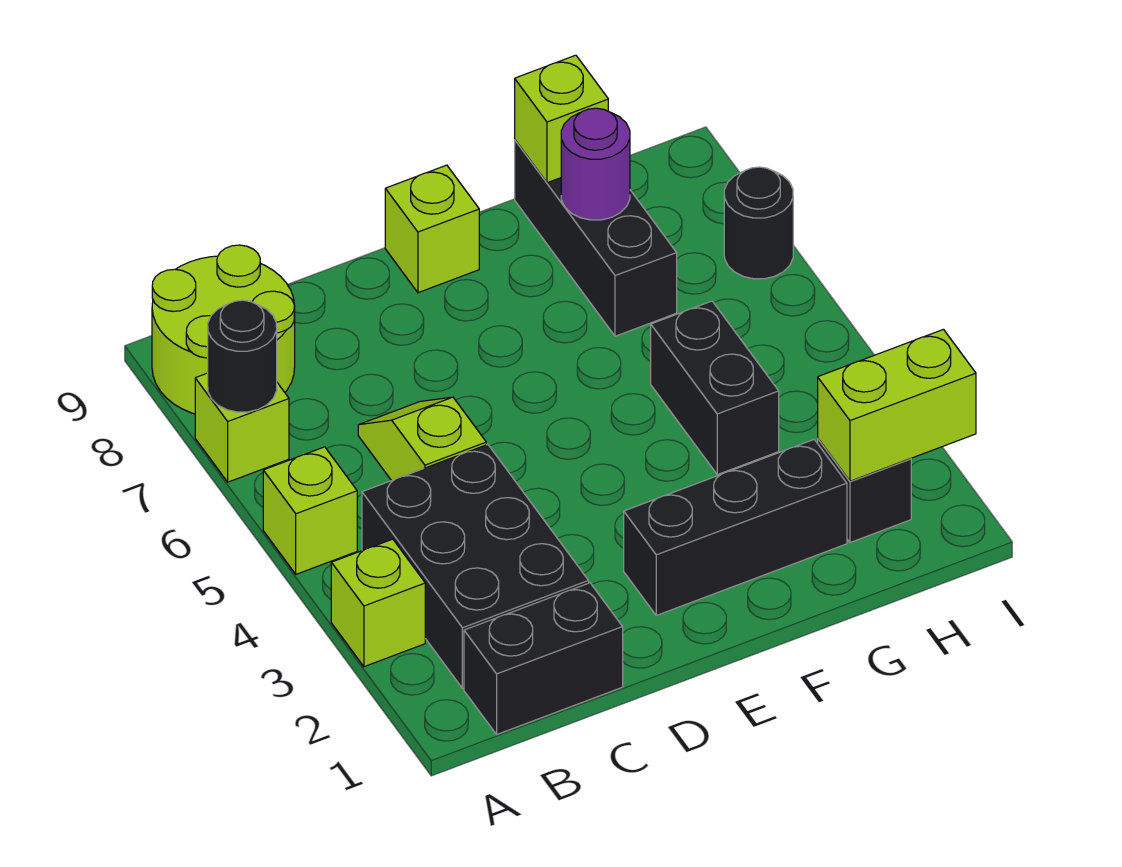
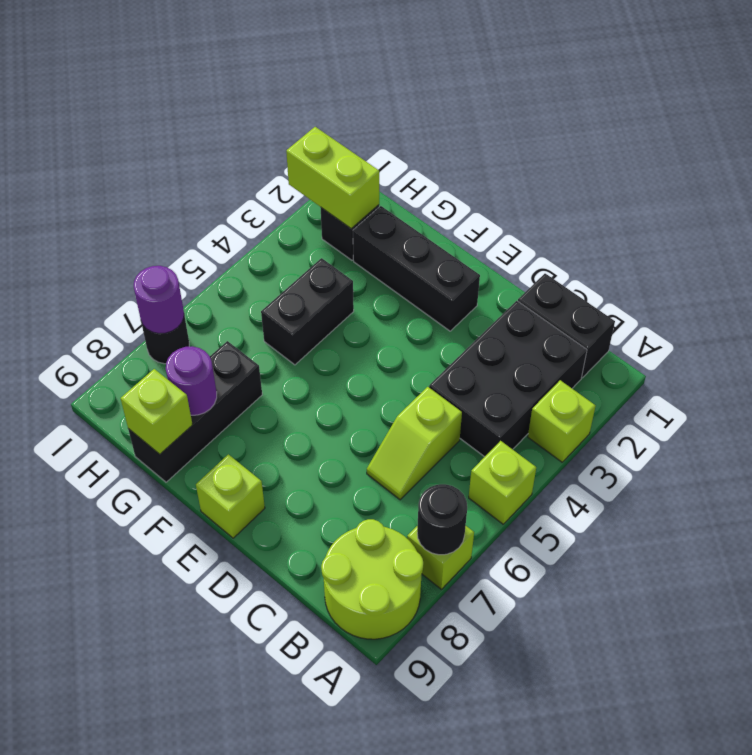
none -> purple 1x1 round brick [134,266,184,334]

